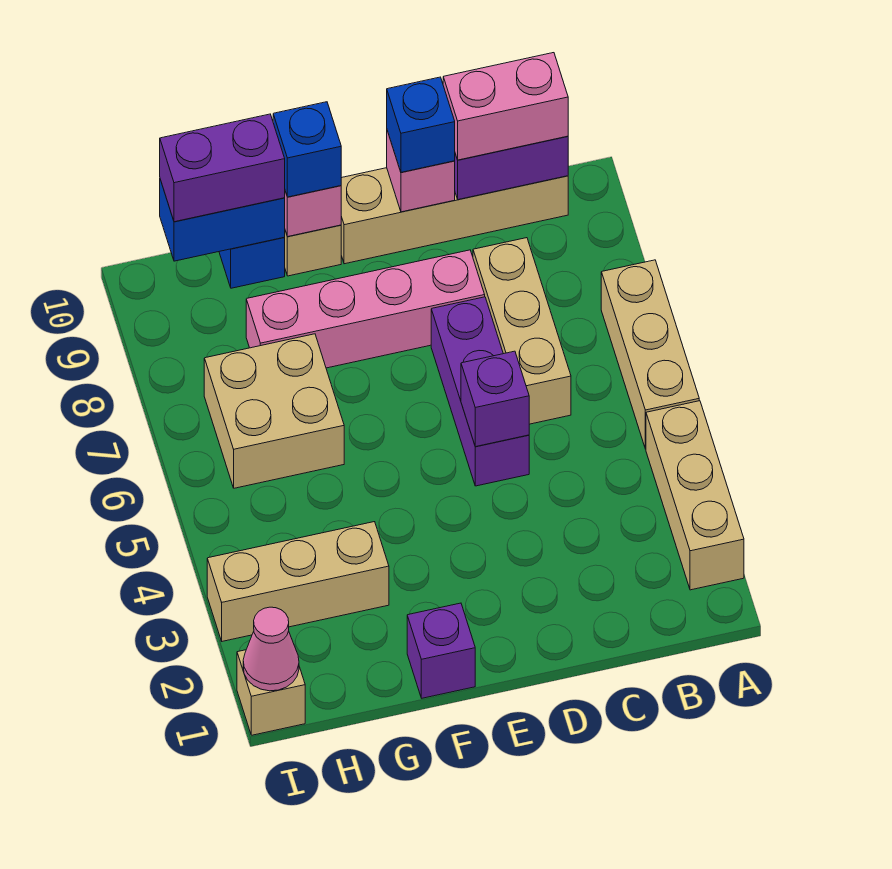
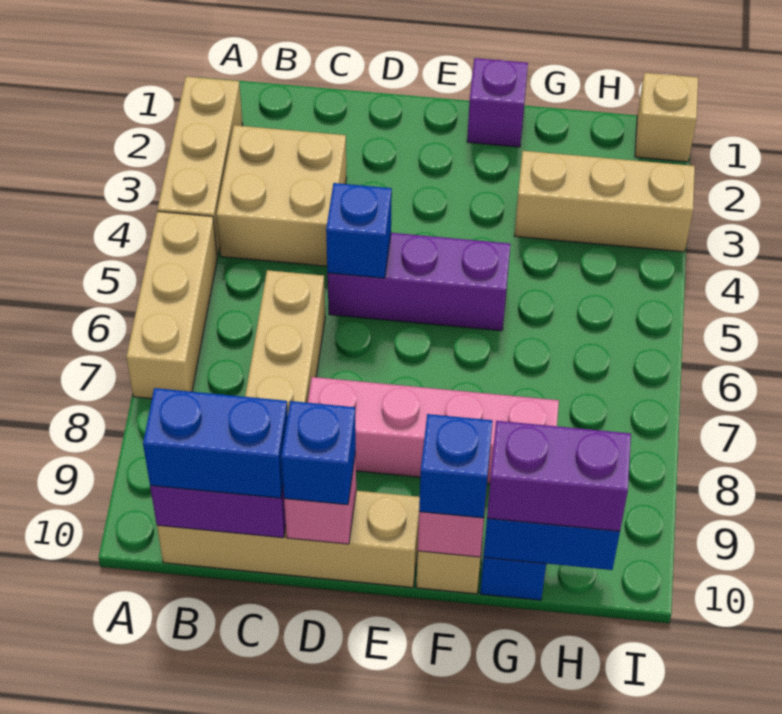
pink 1x2 brick [443,53,568,160] -> blue 1x2 brick [143,388,288,498]
purple 1x3 brick [431,297,529,486] -> purple 1x3 brick turned to [327,233,510,331]
purple 1x1 brick [461,351,529,447] -> blue 1x1 brick [326,183,392,278]
tan 2x2 brick [204,334,344,488] -> tan 2x2 brick moved to [216,125,347,266]
pink 1x1 cone [243,607,299,691] -> none

